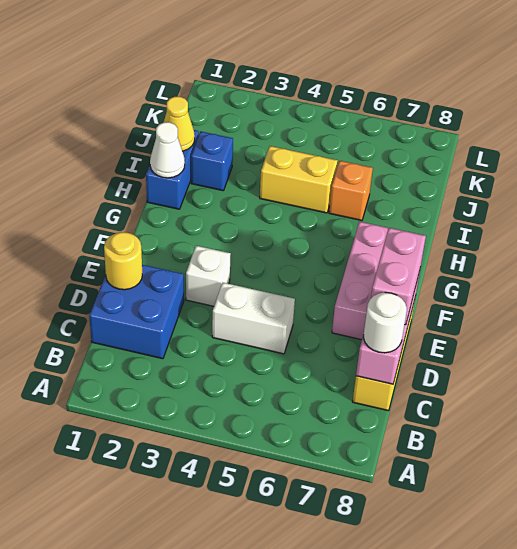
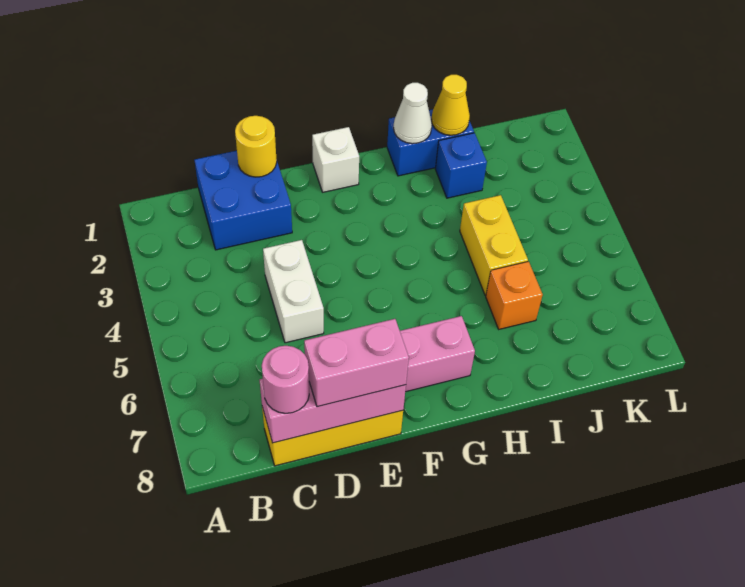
white 1x1 round brick [364,292,407,353] -> pink 1x1 round brick [262,346,309,413]
white 1x1 brick [186,246,230,306] -> white 1x1 brick moved to [312,127,359,192]

